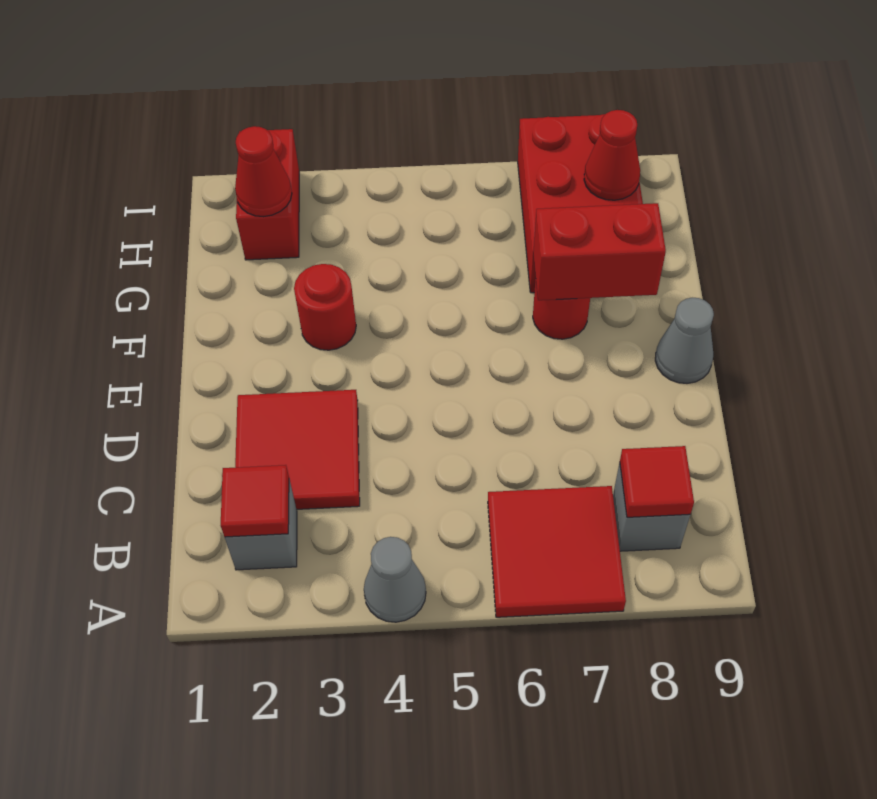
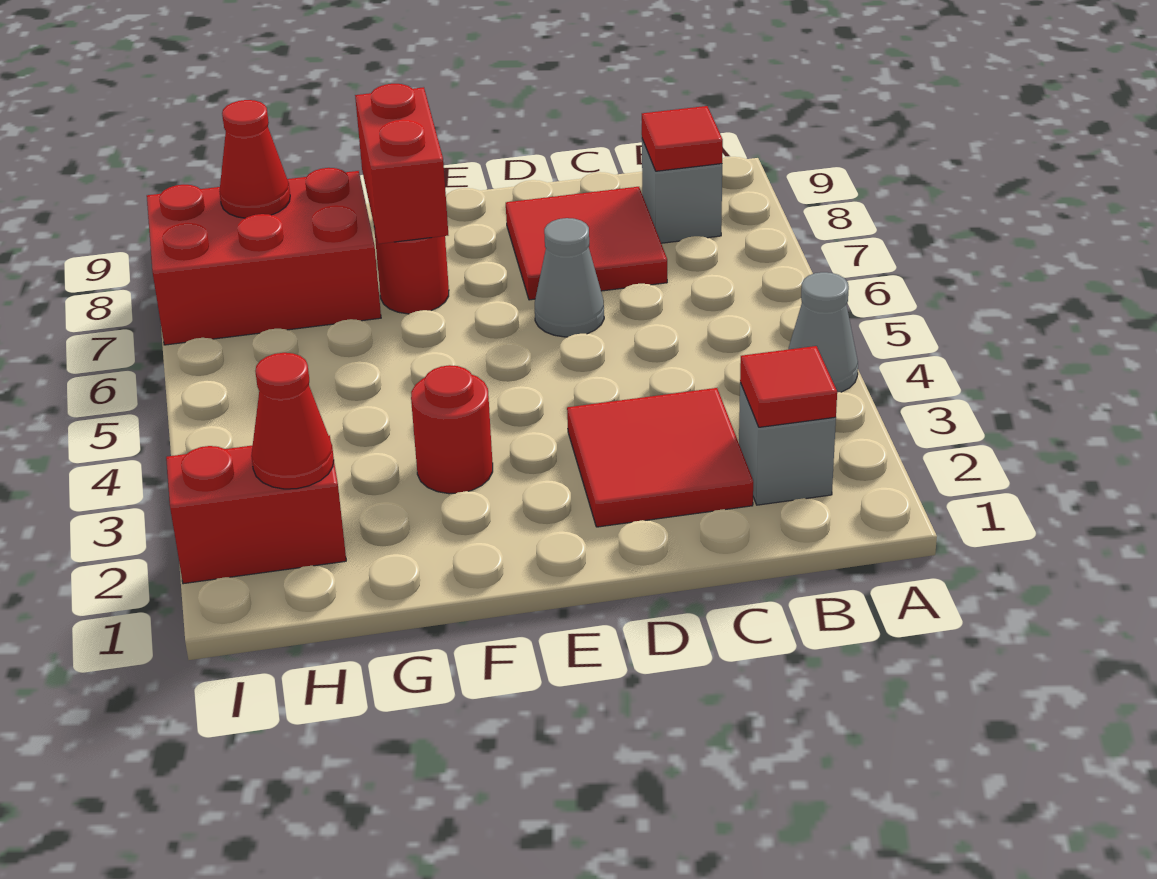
red 2x2 tile [488,486,626,617] -> red 2x2 tile moved to [506,187,667,300]
grey 1x1 cone [655,298,714,383] -> grey 1x1 cone moved to [535,218,604,337]

